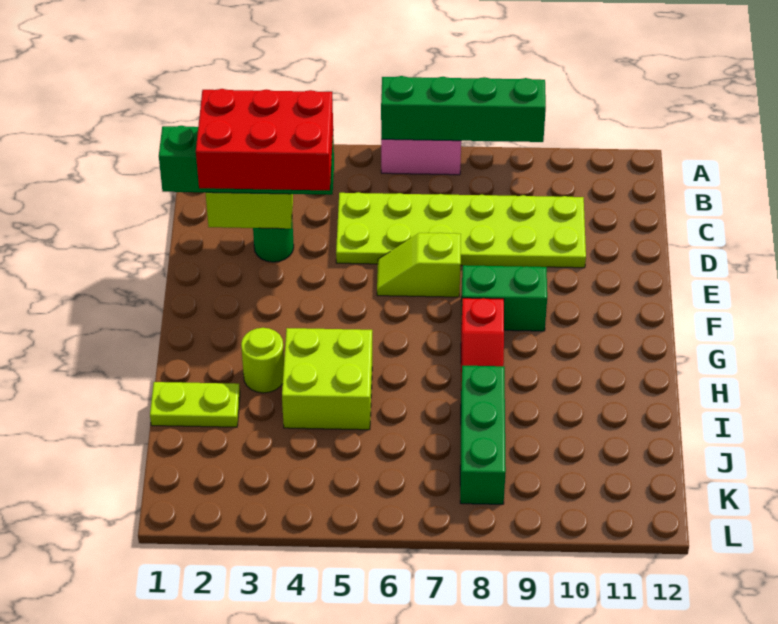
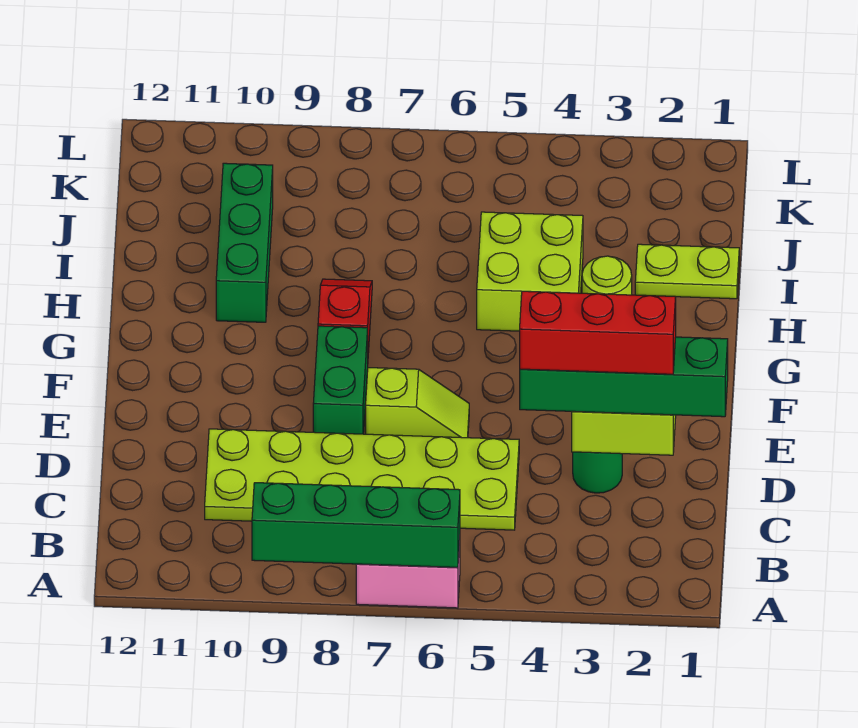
red 2x3 brick [196,89,333,191] -> red 1x3 brick [520,291,676,374]
green 1x2 brick [461,265,547,331] -> green 1x2 brick turned to [313,326,368,434]
green 1x3 brick [460,366,506,504] -> green 1x3 brick moved to [216,163,273,322]

